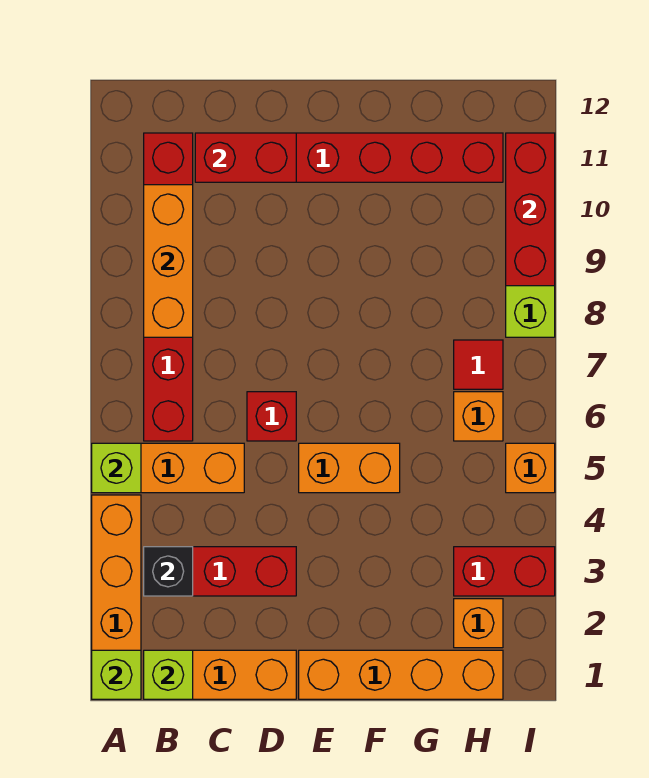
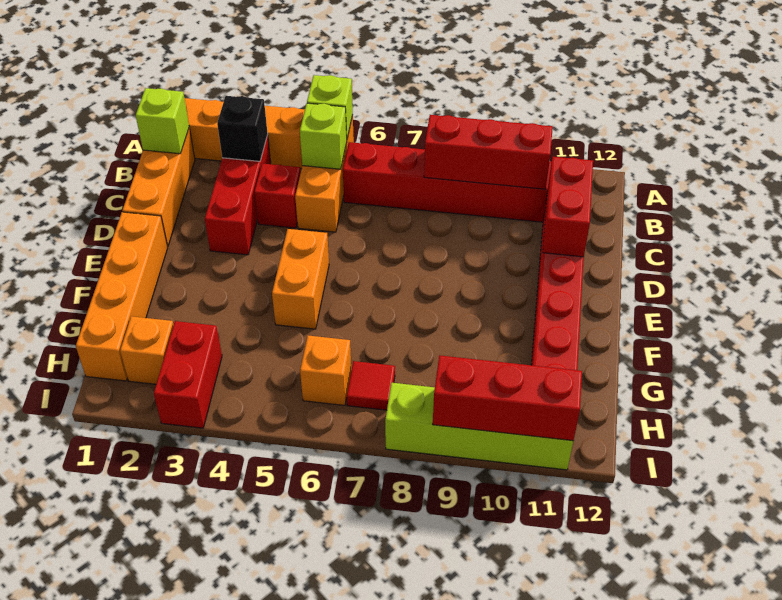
lime 1x1 brick [92,650,141,699] -> lime 1x1 brick moved to [300,103,347,169]
orange 1x3 brick [144,185,193,337] -> red 1x3 brick [424,115,553,189]
red 1x1 brick [247,392,296,441] -> red 1x1 brick moved to [254,163,301,228]
orange 1x1 brick [506,443,555,493] -> none

